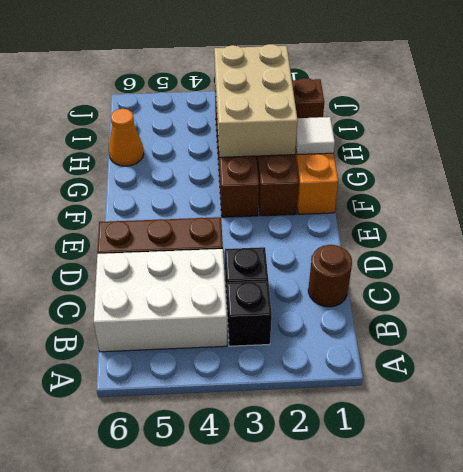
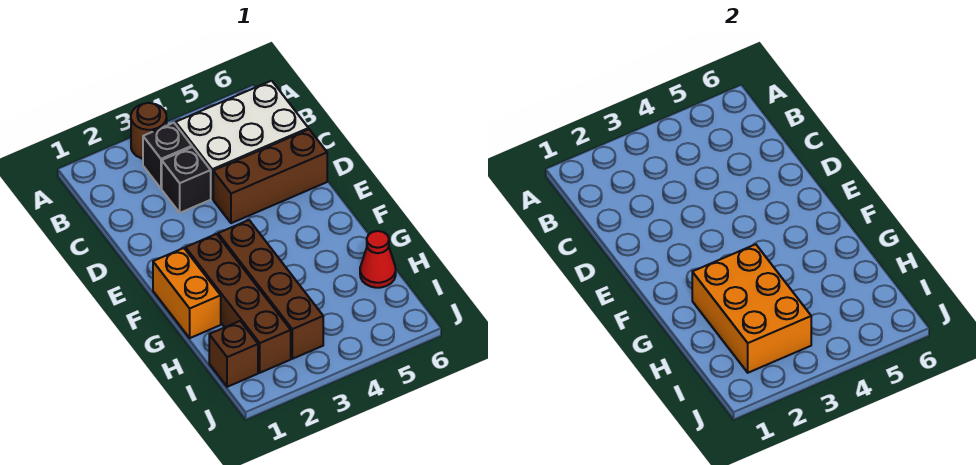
brown 1x1 round brick [308,245,352,307] -> brown 1x1 round brick moved to [131,103,167,159]
white 1x1 tile [296,117,335,155] -> none
tan 2x3 brick [214,44,298,157] -> orange 2x3 brick [692,244,811,373]
orange 1x1 cone [109,109,144,166] -> red 1x1 cone [360,231,396,288]

